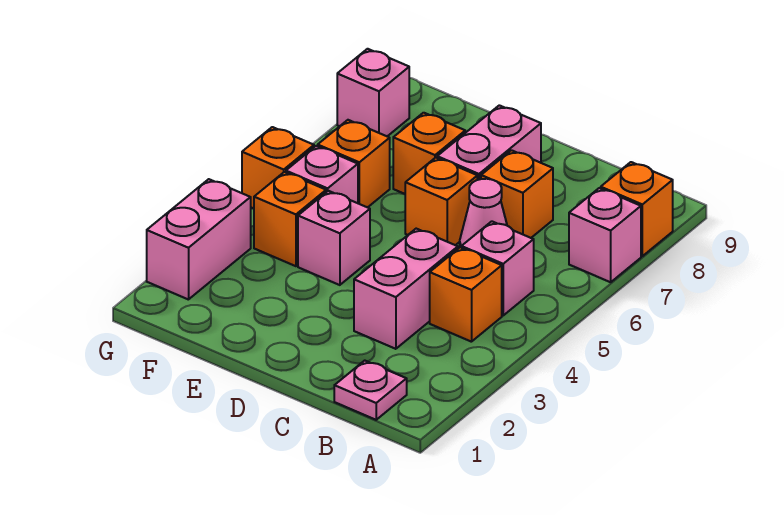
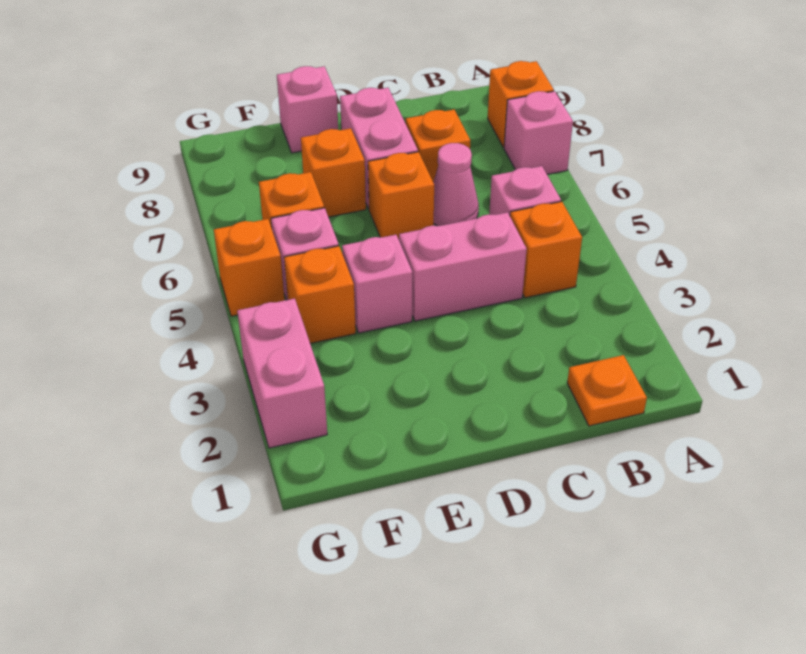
pink 1x1 plate [334,361,407,420] -> orange 1x1 plate [567,355,647,426]
pink 1x2 brick [354,229,458,349] -> pink 1x2 brick turned to [399,212,527,321]
pink 1x1 brick [337,49,409,136] -> pink 1x1 brick moved to [277,66,338,153]

